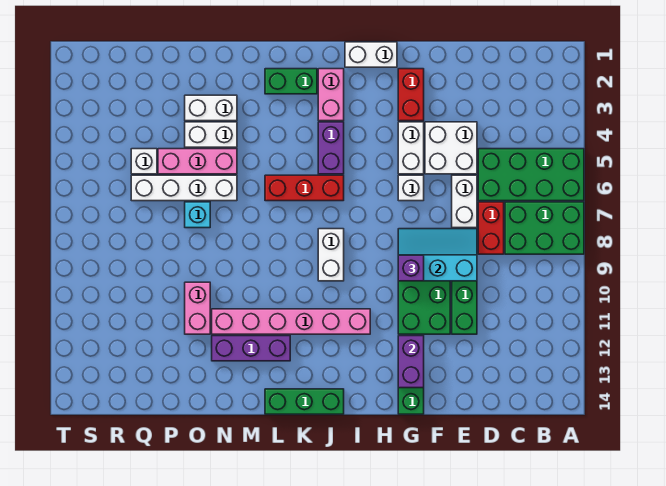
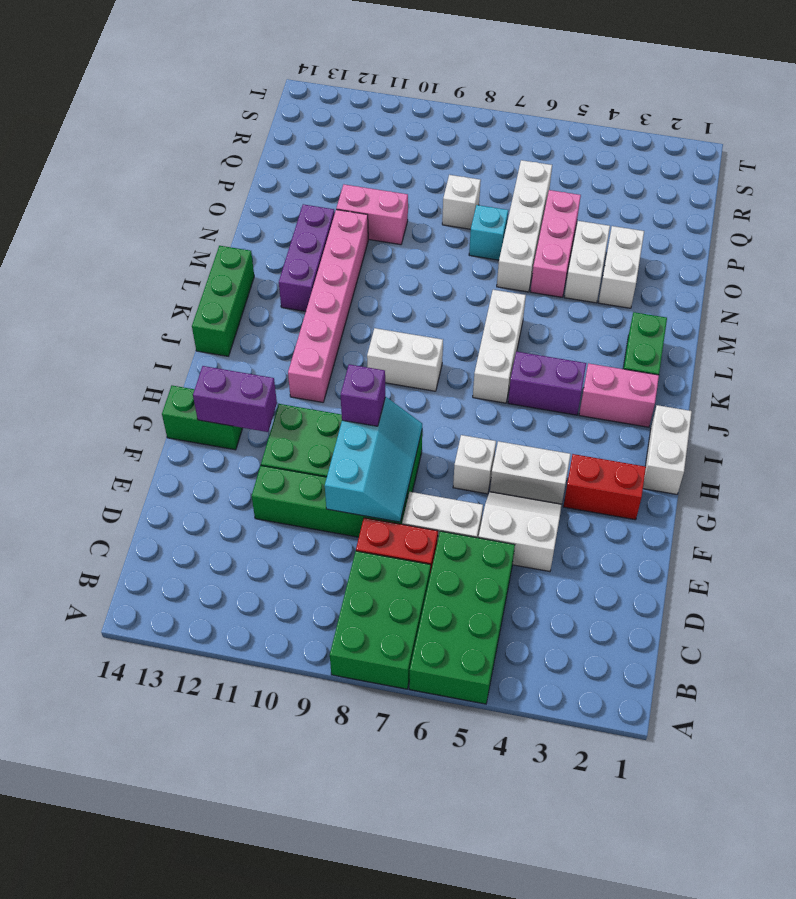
white 2x2 brick [425,122,477,174] -> white 2x2 slope [479,492,562,572]
red 1x3 brick [265,175,344,201] -> white 1x3 brick [473,290,526,403]
white 1x1 brick [131,149,157,174] -> white 1x1 brick moved to [442,175,481,229]

